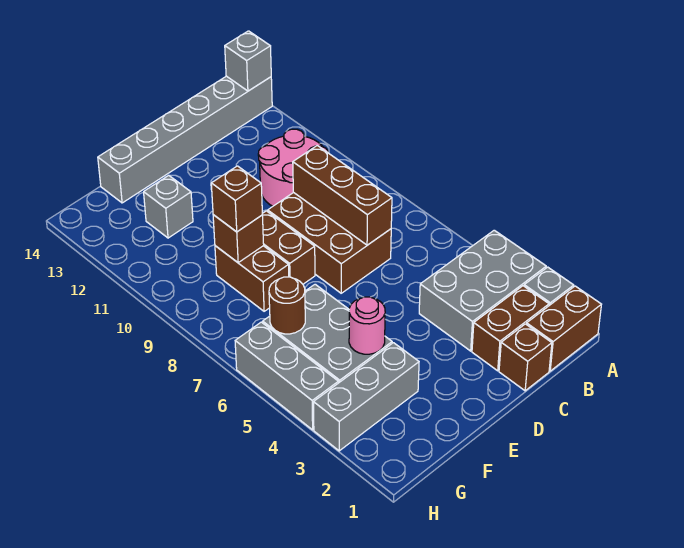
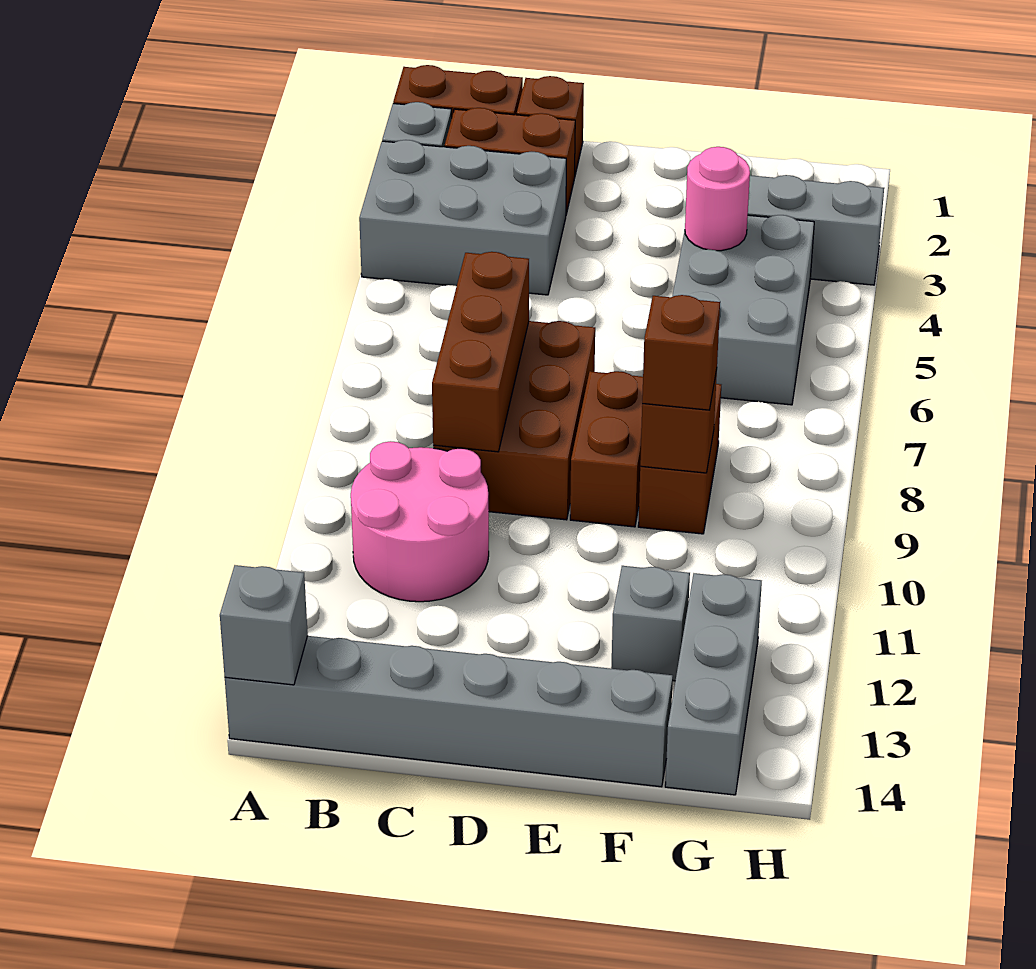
brown 1x1 round brick [269,277,305,334] -> none
grey 1x3 brick [235,322,338,430] -> grey 1x3 brick moved to [665,573,762,795]

